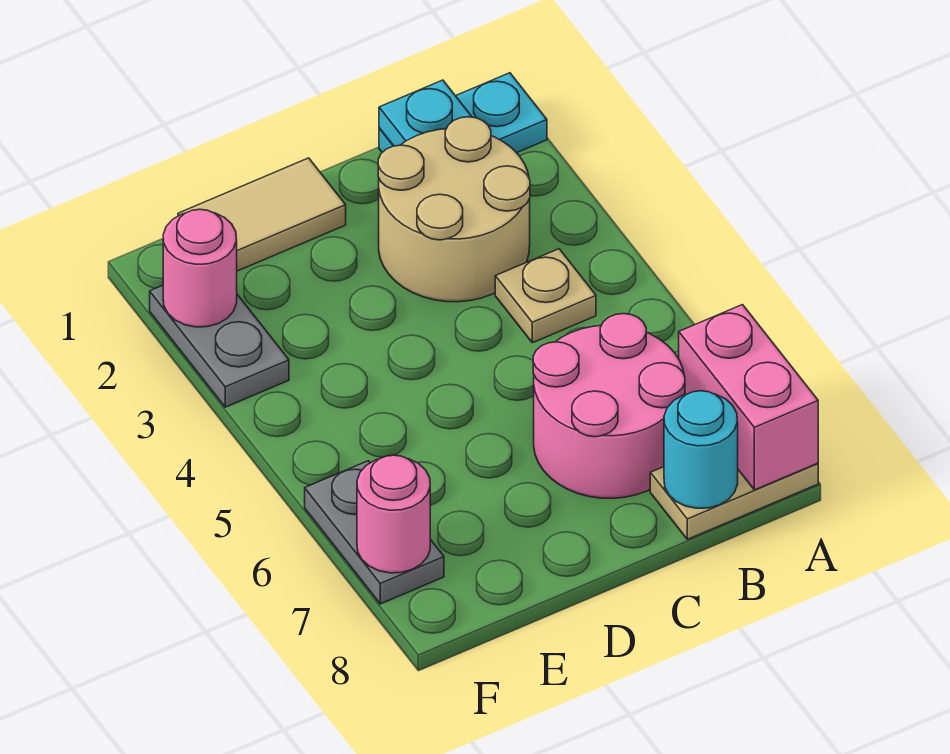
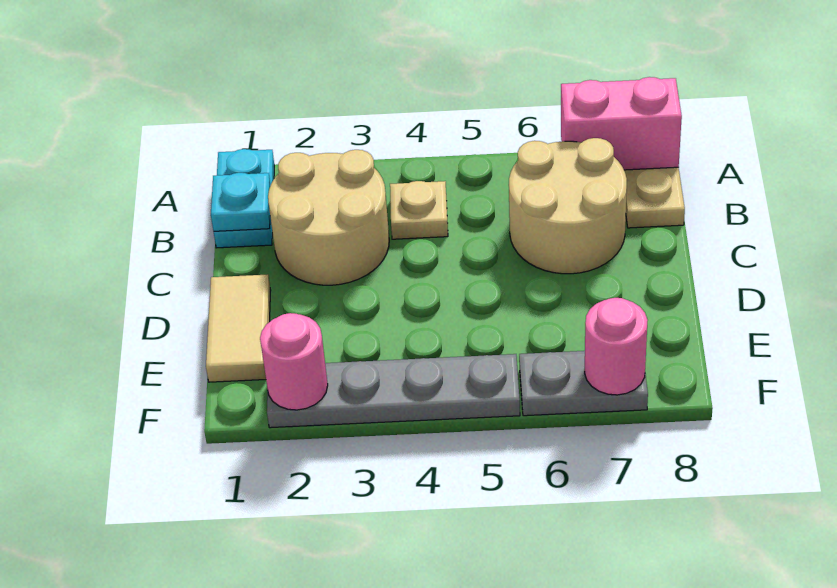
pink 2x2 round brick [533,314,685,498] -> tan 2x2 round brick [509,138,627,274]
cyan 1x1 round brick [664,391,738,508] -> none
grey 1x2 plate [150,285,289,407] -> grey 1x4 plate [267,354,520,428]

